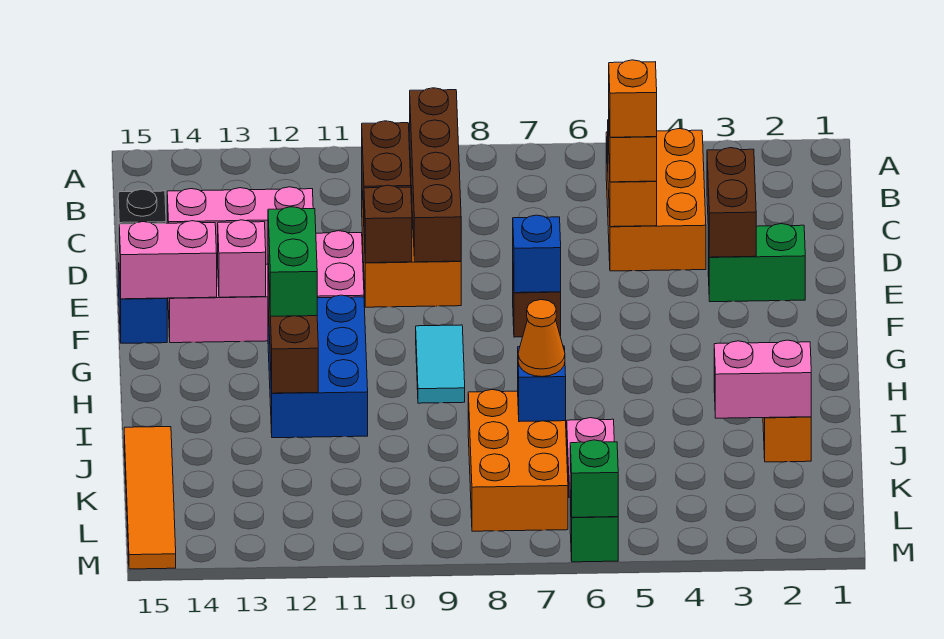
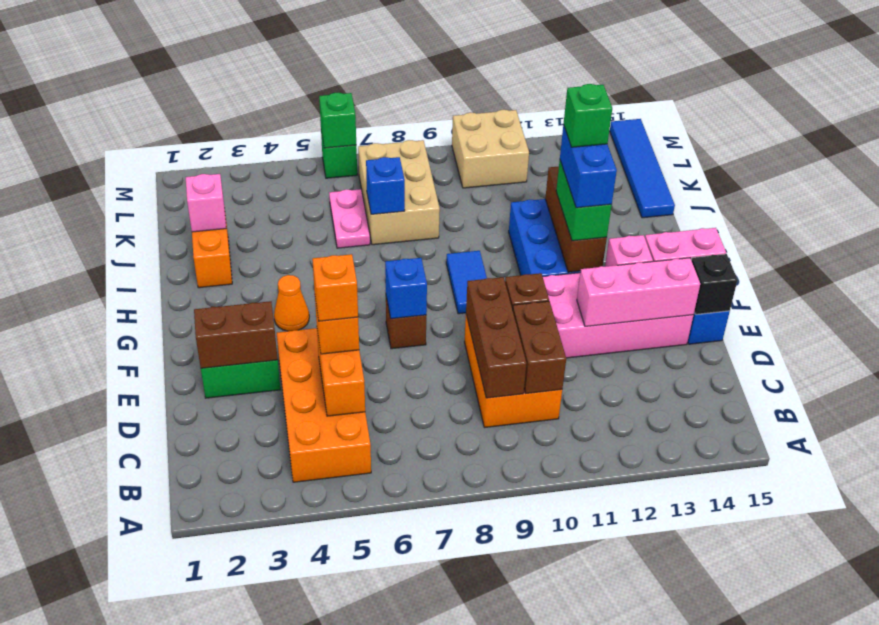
orange 2x3 brick [606,129,706,271] -> orange 2x4 brick [277,328,371,482]
brown 1x4 brick [410,88,461,262] -> brown 1x3 brick [466,277,527,398]
brown 1x2 brick [707,148,756,257] -> brown 1x2 brick turned to [194,301,278,368]
cyan 1x2 tile [416,325,465,403] -> blue 1x2 tile [446,251,487,314]
none -> blue 1x2 brick [560,124,617,208]
none -> green 1x1 brick [564,84,612,147]
pink 1x2 brick [714,340,811,418] -> pink 1x1 brick [186,174,226,232]
orange 2x3 brick [468,390,568,531] -> tan 2x3 brick [358,140,440,245]
orange 1x1 cone [518,300,565,377] -> orange 1x1 cone moved to [274,275,309,331]
orange 1x4 tile [124,427,176,569] -> blue 1x4 tile [609,119,675,218]
none -> tan 2x2 brick [452,110,529,188]

